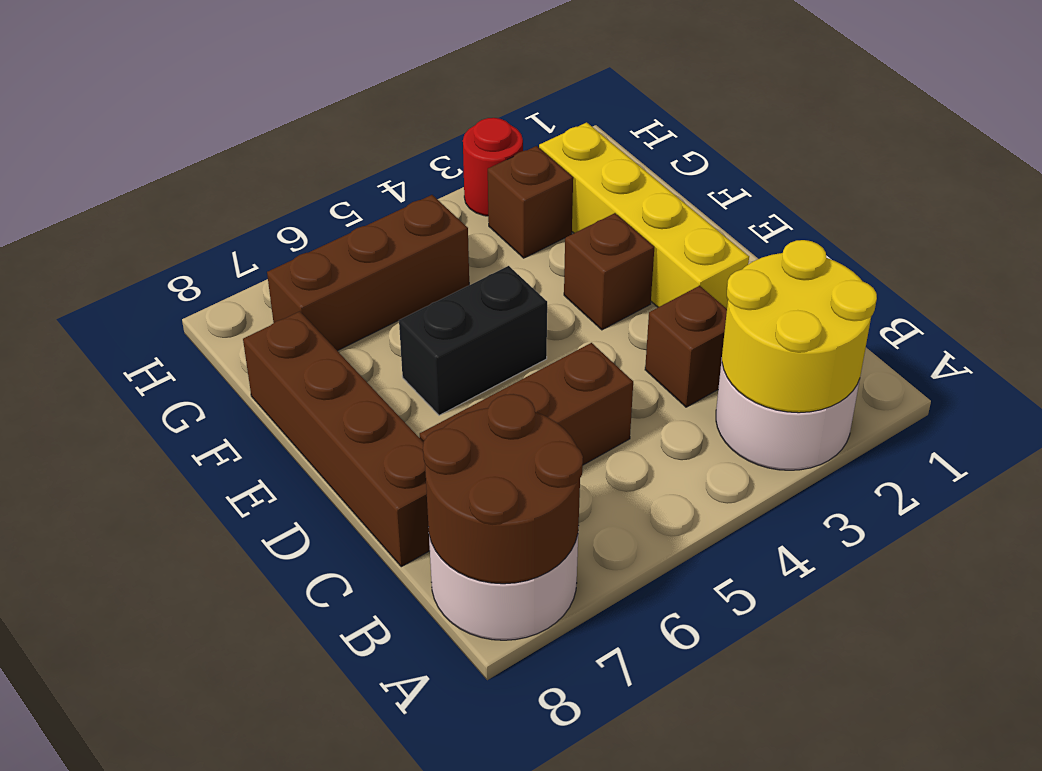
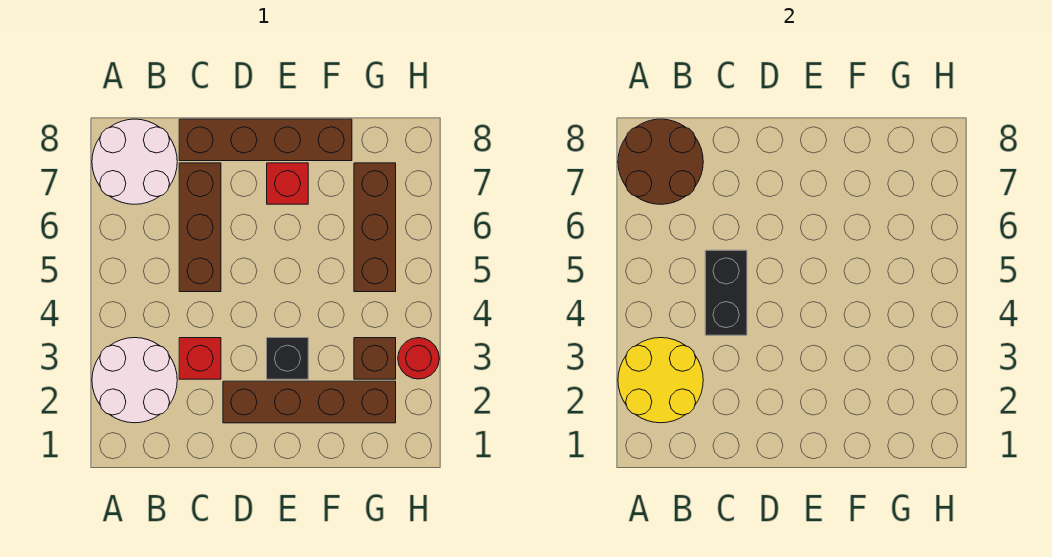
brown 1x1 brick [645,286,727,407] -> red 1x1 brick [179,338,221,379]
yellow 1x4 brick [539,122,749,309] -> brown 1x4 brick [223,381,396,423]
brown 1x1 brick [564,213,654,330] -> black 1x1 brick [267,338,308,379]
black 1x2 brick [399,266,547,415] -> black 1x2 brick moved to [705,250,747,335]
none -> red 1x1 brick [267,163,308,204]

